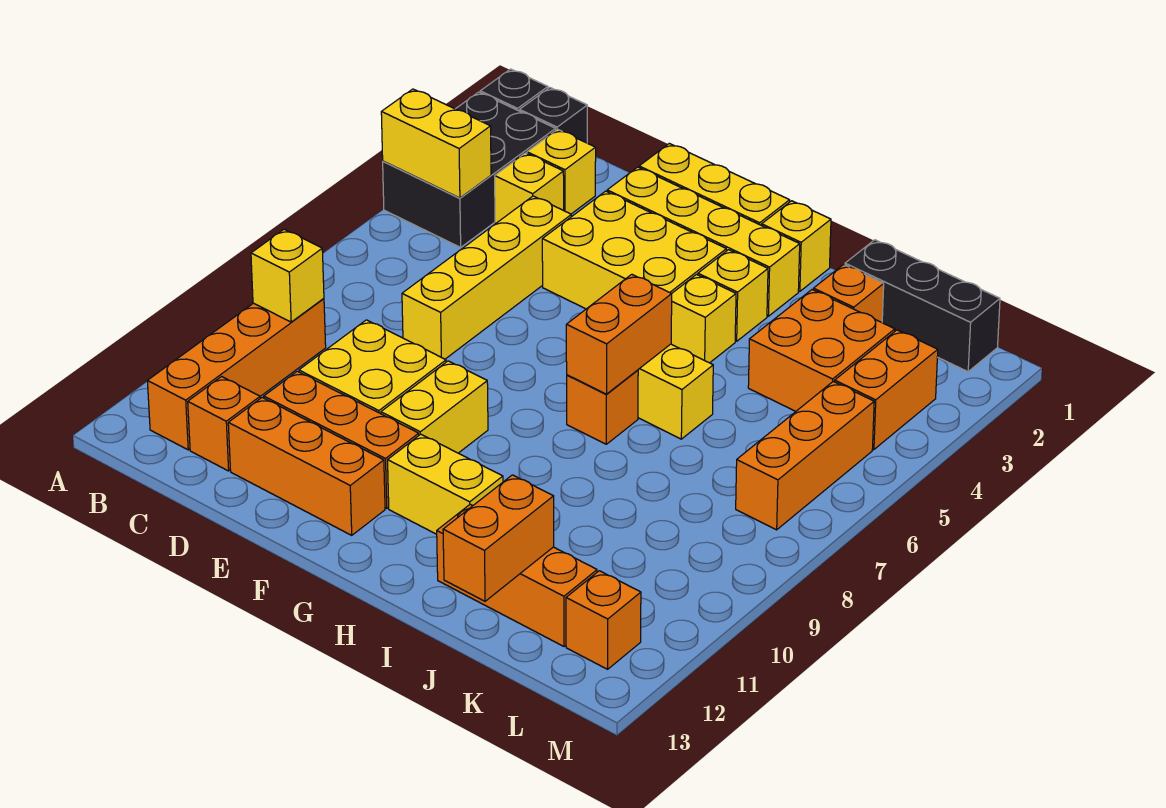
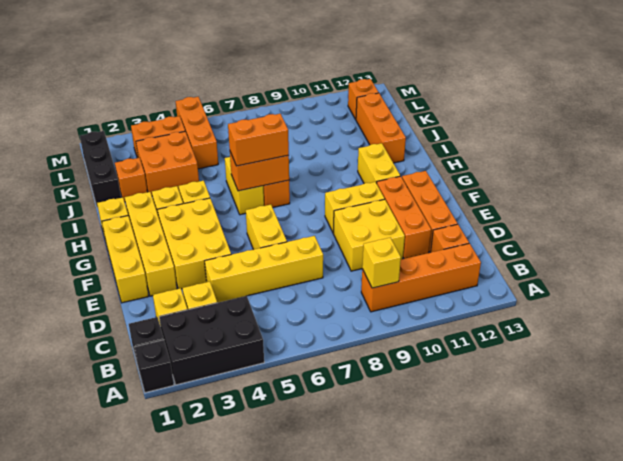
yellow 1x2 brick [381,89,491,198] -> yellow 1x2 brick moved to [246,205,287,249]
orange 1x2 brick [443,475,554,601] -> orange 1x2 brick moved to [228,114,289,166]
orange 1x3 brick [736,382,874,530] -> orange 1x3 brick turned to [176,97,218,169]

